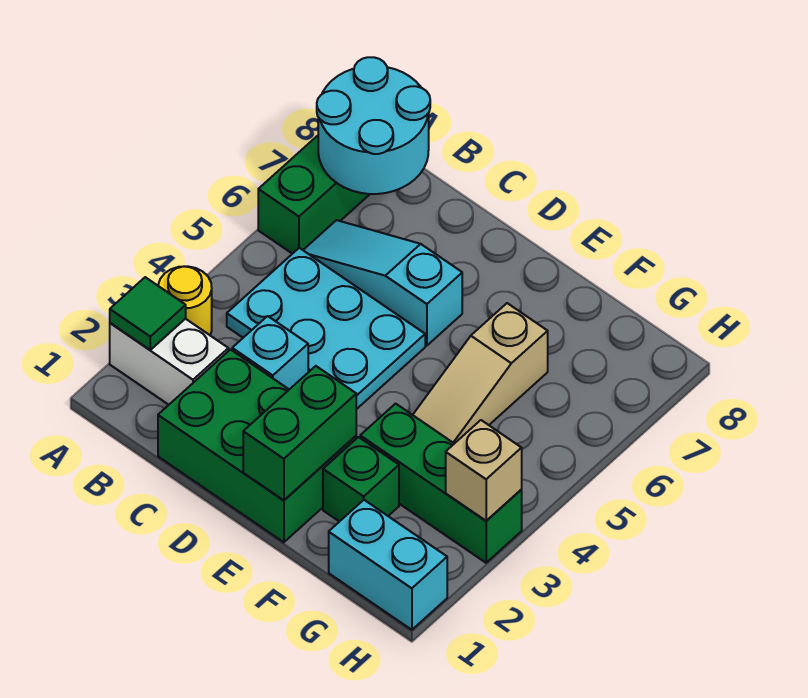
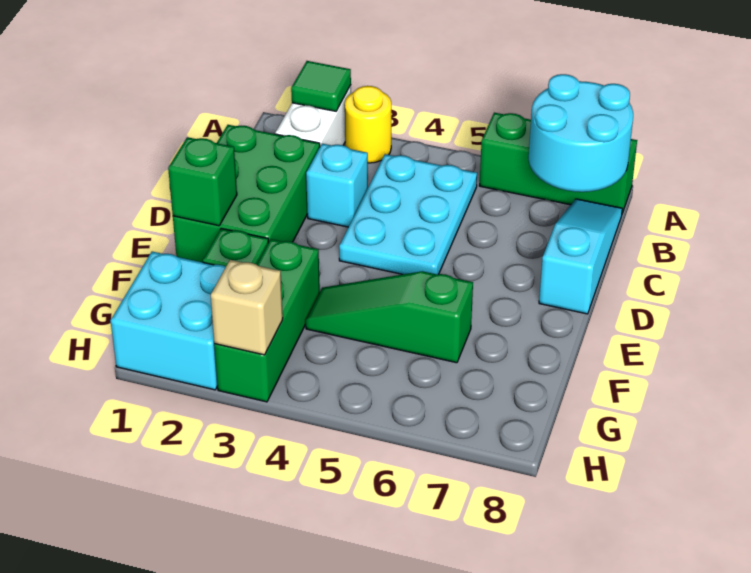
cyan 1x3 slope [303,220,462,345] -> cyan 1x3 slope moved to [539,199,622,314]
green 1x2 brick [243,366,356,500] -> green 1x1 brick [168,137,237,226]
tan 1x3 slope [413,303,548,444] -> green 1x3 slope [306,271,473,363]
cyan 1x2 brick [329,500,447,630] -> cyan 2x2 brick [111,252,226,390]

